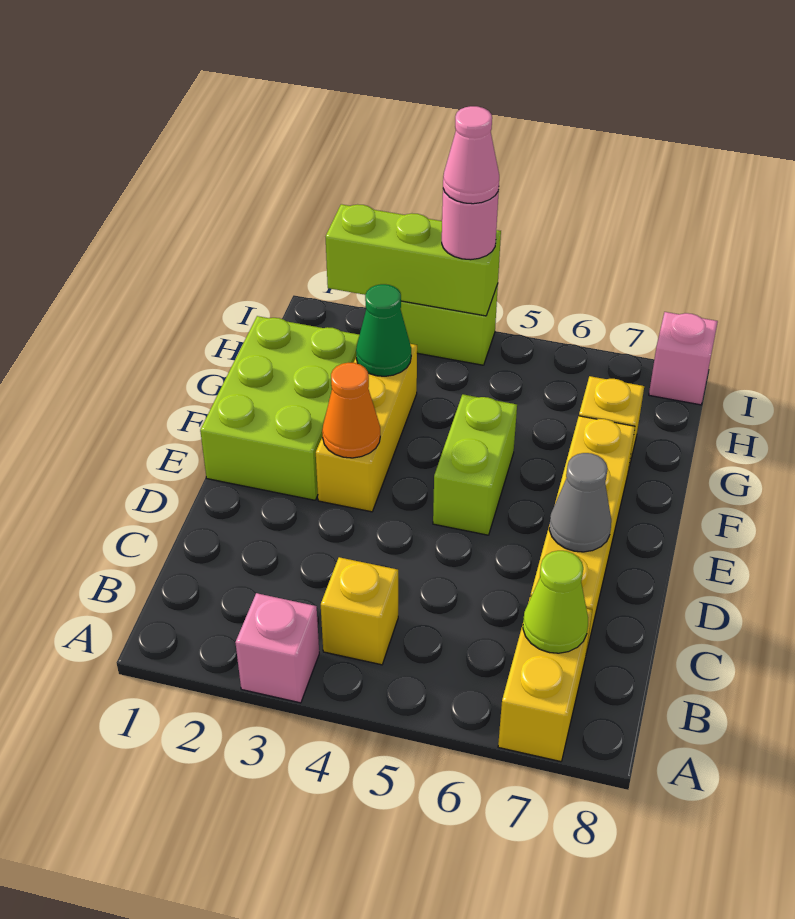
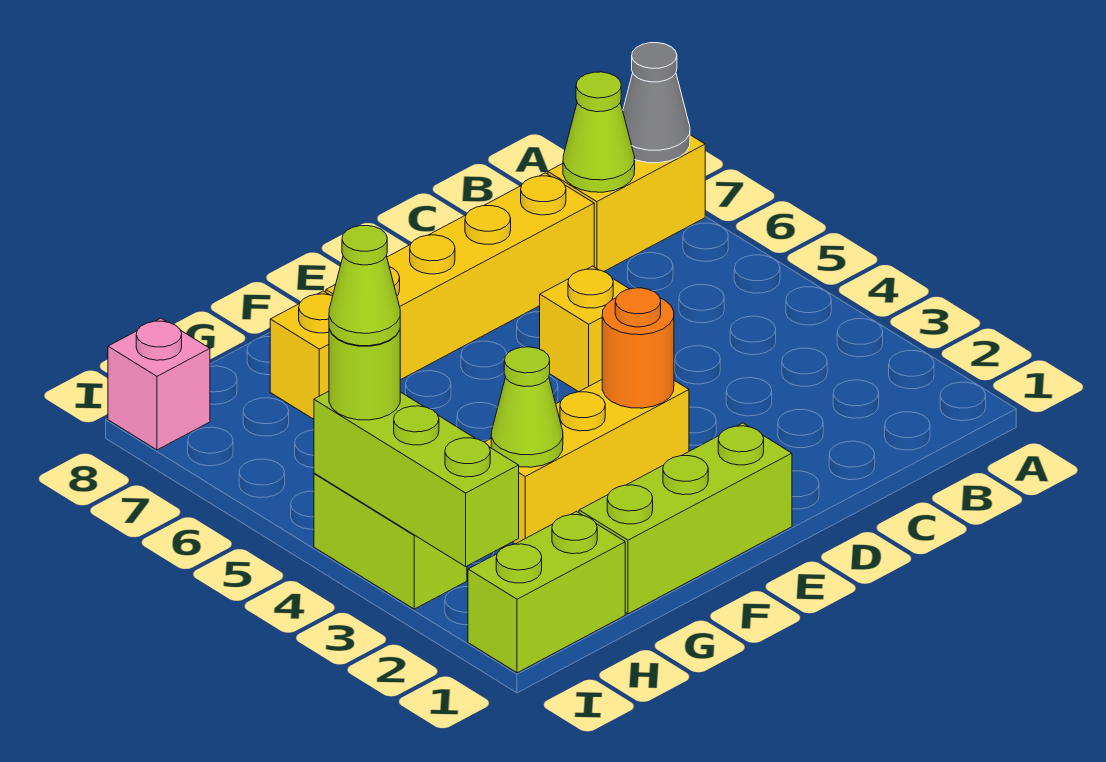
pink 1x1 brick [235,593,319,703] -> none
yellow 1x1 brick [321,557,398,665] -> yellow 1x1 brick moved to [540,266,629,392]
grey 1x1 cone [549,453,611,552] -> grey 1x1 cone moved to [623,43,690,163]
lime 2x3 brick [200,316,359,500] -> lime 1x3 brick [579,423,792,614]
orange 1x1 cone [322,363,380,458] -> orange 1x1 round brick [602,288,674,408]
lime 1x2 brick [433,394,517,535] -> lime 1x2 brick moved to [468,512,625,673]
green 1x1 cone [356,284,411,376] -> lime 1x1 cone [491,347,563,467]
pink 1x1 round brick [442,189,499,260] -> lime 1x1 round brick [329,329,400,420]
pink 1x1 cone [443,106,499,204] -> lime 1x1 cone [329,226,400,346]

